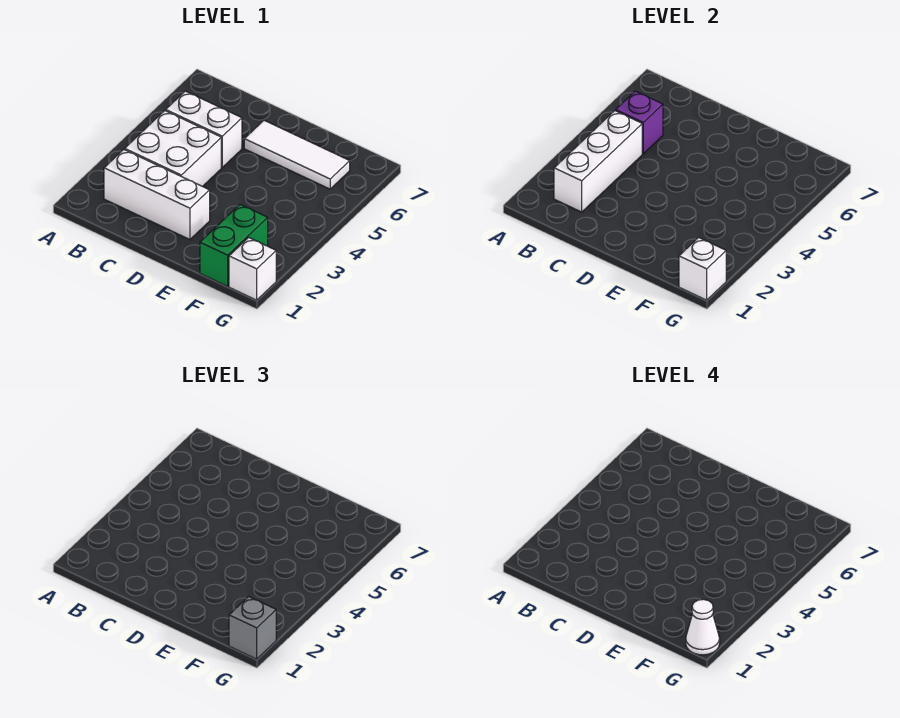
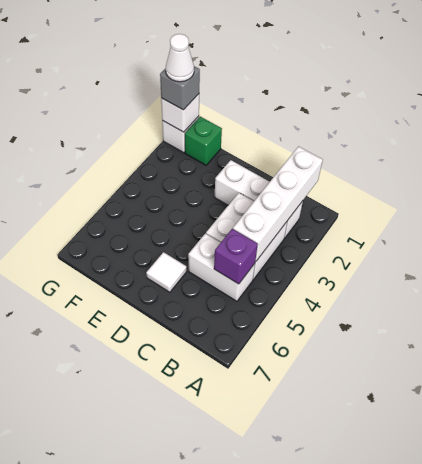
white 1x3 brick [554,111,642,212] -> white 1x4 brick [233,147,323,262]
white 1x3 tile [244,120,350,189] -> white 1x1 tile [146,252,187,292]
green 1x2 brick [200,204,268,286] -> green 1x1 brick [185,117,222,165]

